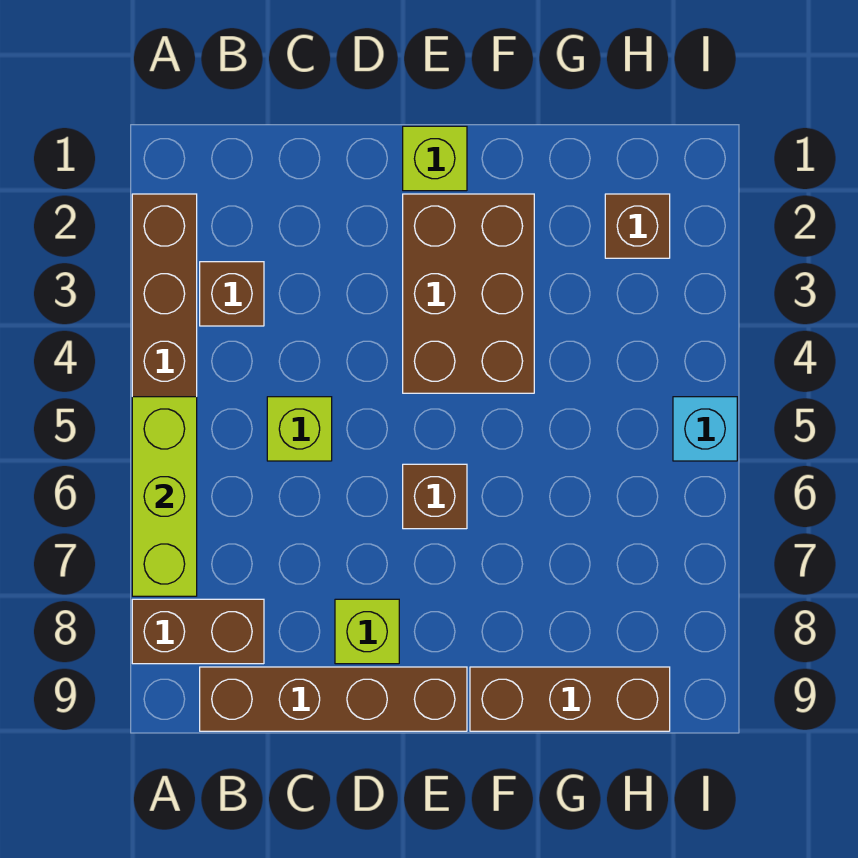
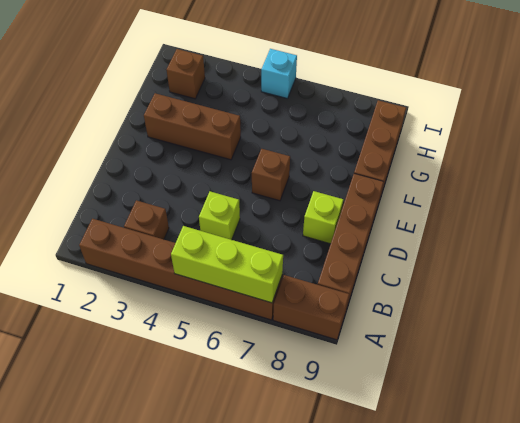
brown 1x2 brick [132,599,264,664] -> brown 1x2 brick turned to [273,275,349,340]
lime 1x1 brick [403,126,467,191] -> none
brown 2x3 brick [403,194,534,393] -> brown 1x3 brick [144,93,241,160]

